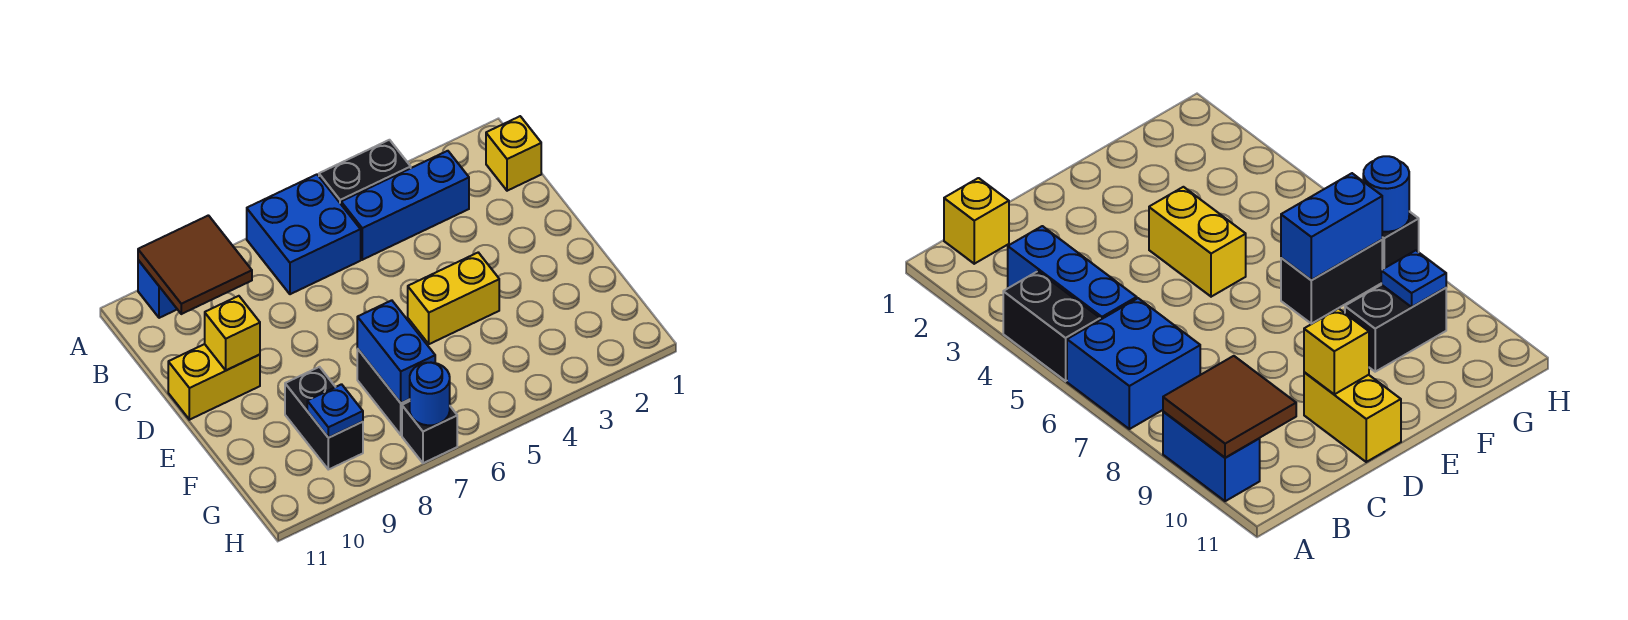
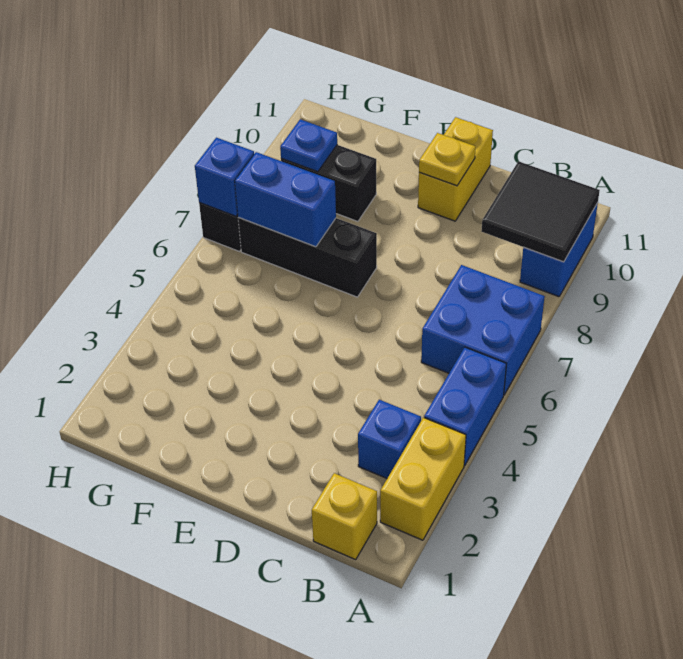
black 1x2 brick [319,140,411,204] -> blue 1x2 brick [424,347,506,466]
brown 2x2 tile [138,215,252,314] -> black 2x2 tile [481,161,600,262]
blue 1x3 brick [341,151,469,260] -> blue 1x1 brick [358,400,421,478]
yellow 1x1 brick [205,296,260,370] -> yellow 1x1 plate [419,133,476,186]
yellow 1x2 brick [408,253,499,344] -> yellow 1x2 brick moved to [380,418,466,540]
black 1x2 brick [357,349,410,435] -> black 1x3 brick [238,217,377,297]
blue 1x1 round brick [410,363,450,425] -> blue 1x1 brick [195,138,254,216]

